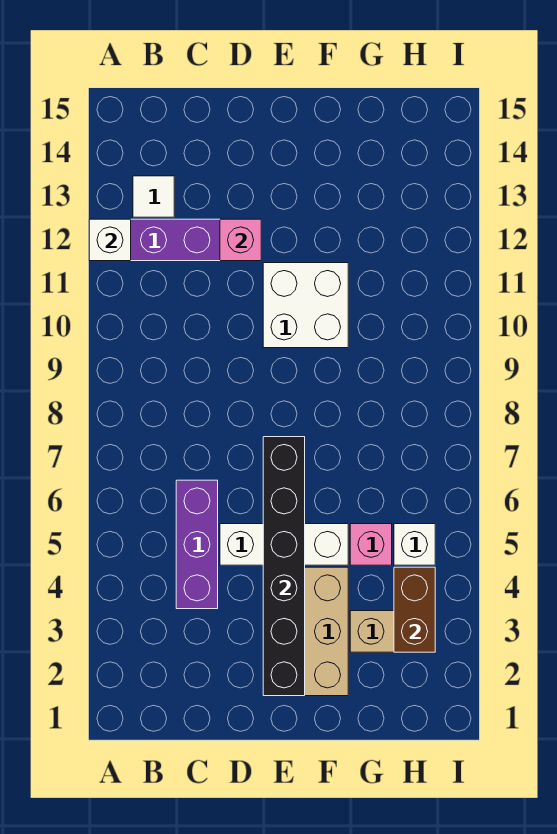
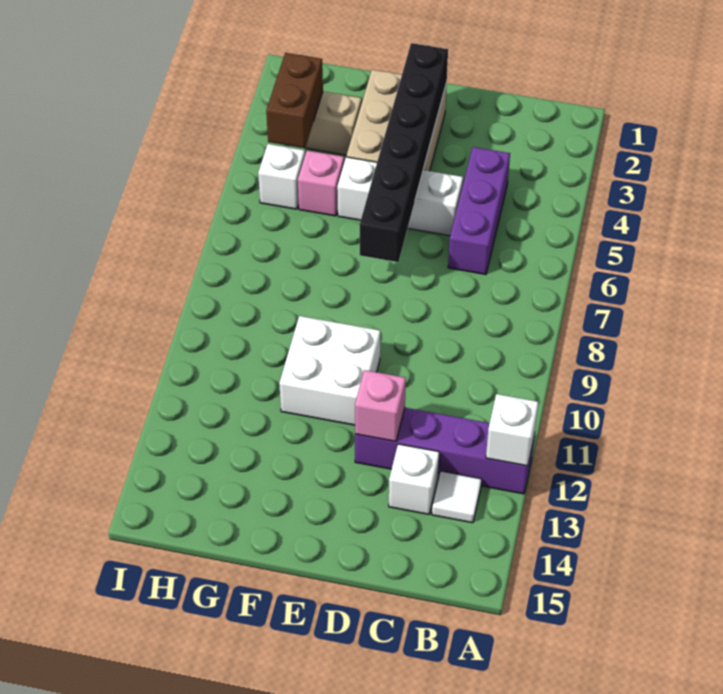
none -> white 1x1 brick [389,444,439,514]

